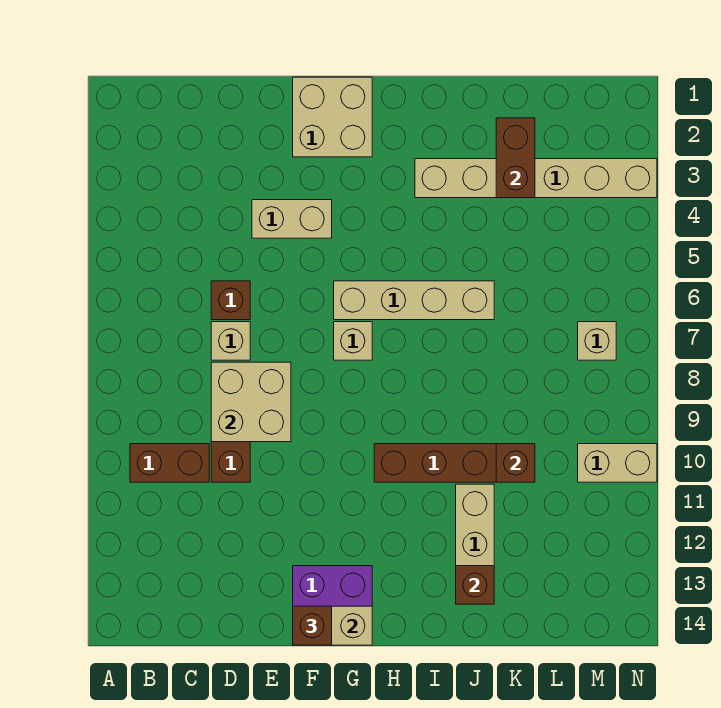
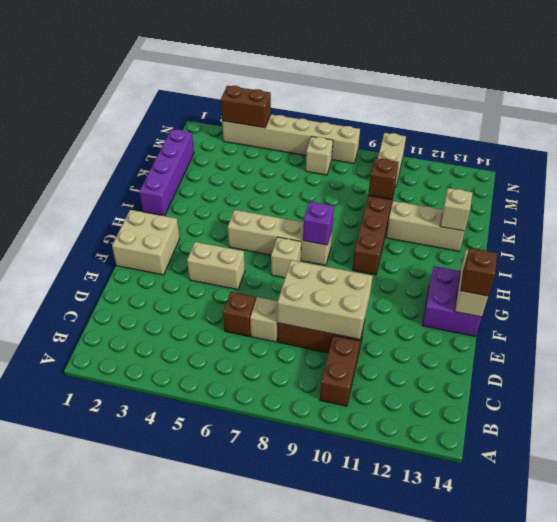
tan 2x2 brick [211,362,291,442] -> tan 2x3 brick [277,260,373,339]
tan 1x2 brick [252,200,332,238] -> tan 1x2 brick turned to [187,242,245,290]
tan 1x4 brick [334,281,494,320] -> tan 1x4 brick turned to [228,210,332,265]
none -> purple 1x1 brick [303,202,334,245]
none -> purple 1x4 brick [139,129,194,216]
tan 1x6 brick [415,159,657,198] -> tan 1x6 brick turned to [222,114,360,163]
brown 1x1 brick [456,566,494,604] -> tan 1x1 brick [440,188,473,231]
brown 1x2 brick [496,118,535,198] -> brown 1x2 brick moved to [221,86,271,128]

